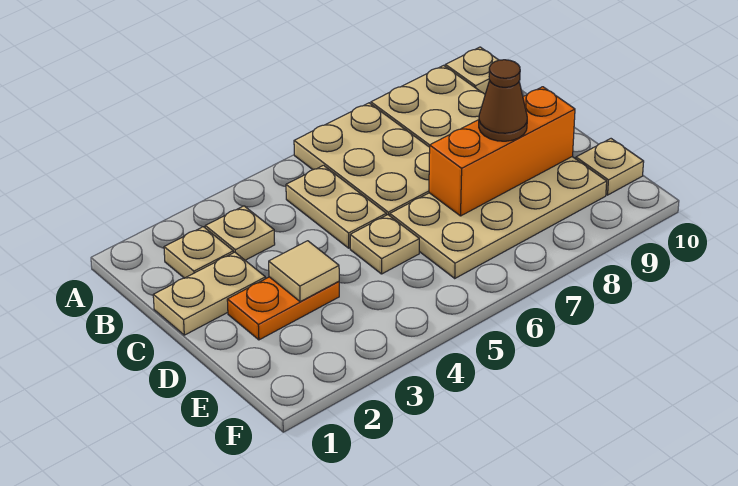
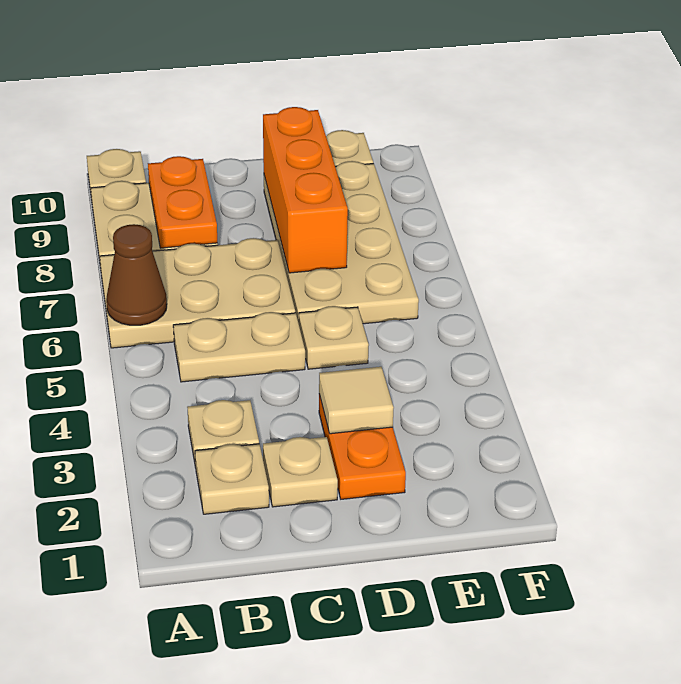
none -> orange 1x2 plate [148,156,217,248]
tan 1x2 plate [153,252,266,335] -> tan 1x1 plate [263,437,338,507]
brown 1x1 cone [479,60,527,141] -> brown 1x1 cone moved to [106,224,167,325]

